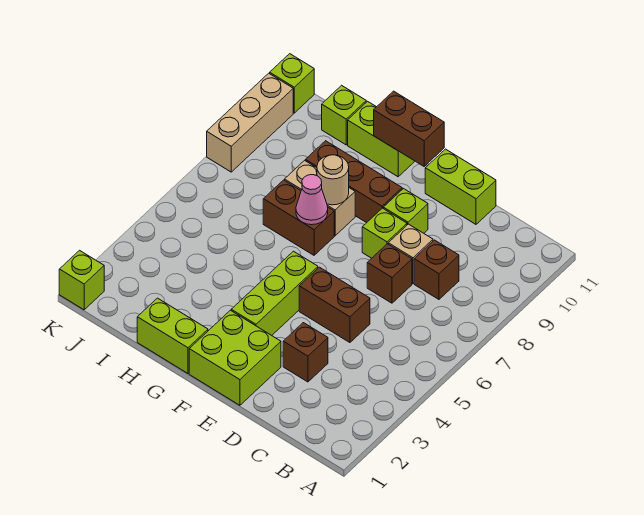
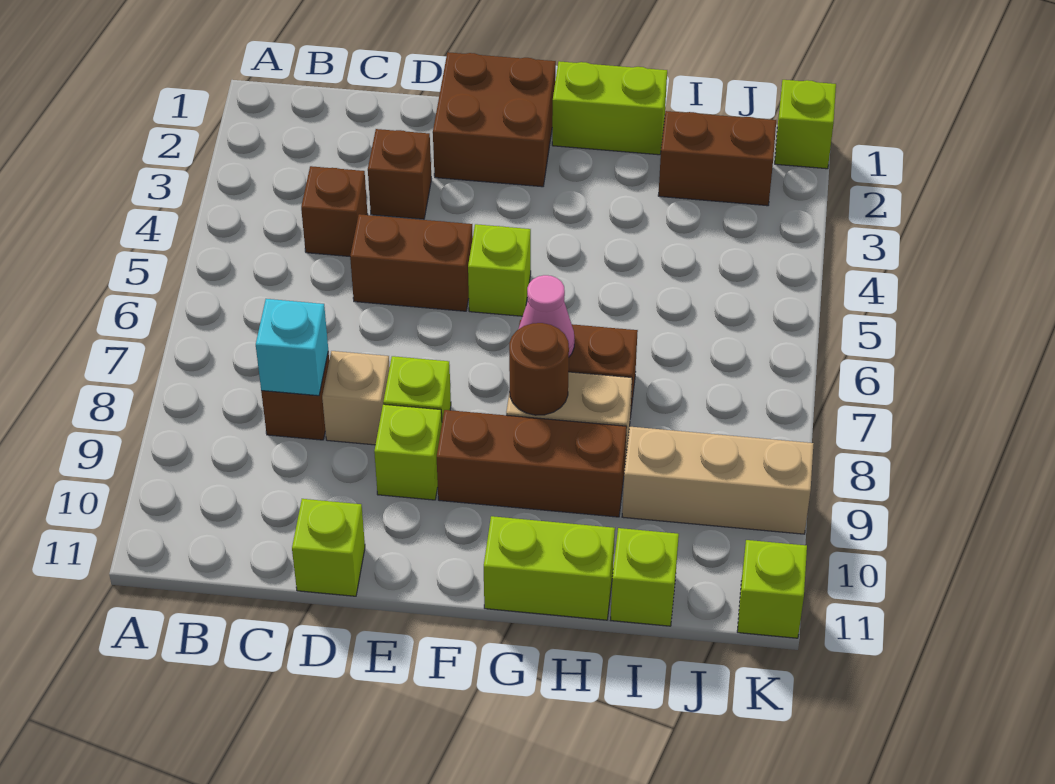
none -> cyan 1x1 brick [256,299,328,396]
brown 1x1 brick [367,244,412,303] -> brown 1x1 brick moved to [301,166,368,256]
lime 1x2 brick [425,149,496,224] -> lime 1x1 brick [292,499,365,596]
lime 2x2 brick [189,310,281,405] -> brown 2x2 brick [433,52,556,187]
lime 1x3 brick [231,251,318,335] -> lime 1x1 brick [468,224,531,316]
brown 1x2 brick [374,91,444,166] -> brown 1x2 brick moved to [658,111,776,206]
tan 1x1 round brick [317,155,349,205] -> brown 1x1 round brick [509,323,569,415]
tan 1x3 brick [207,73,293,172] -> tan 1x3 brick turned to [622,427,814,534]

